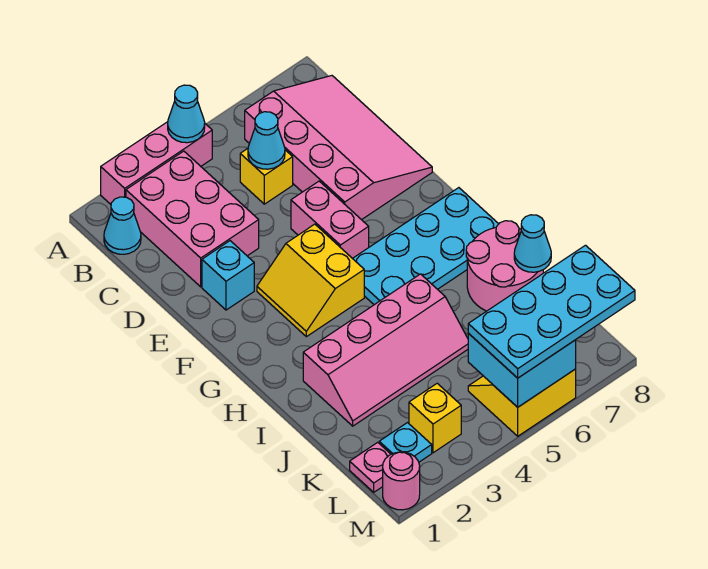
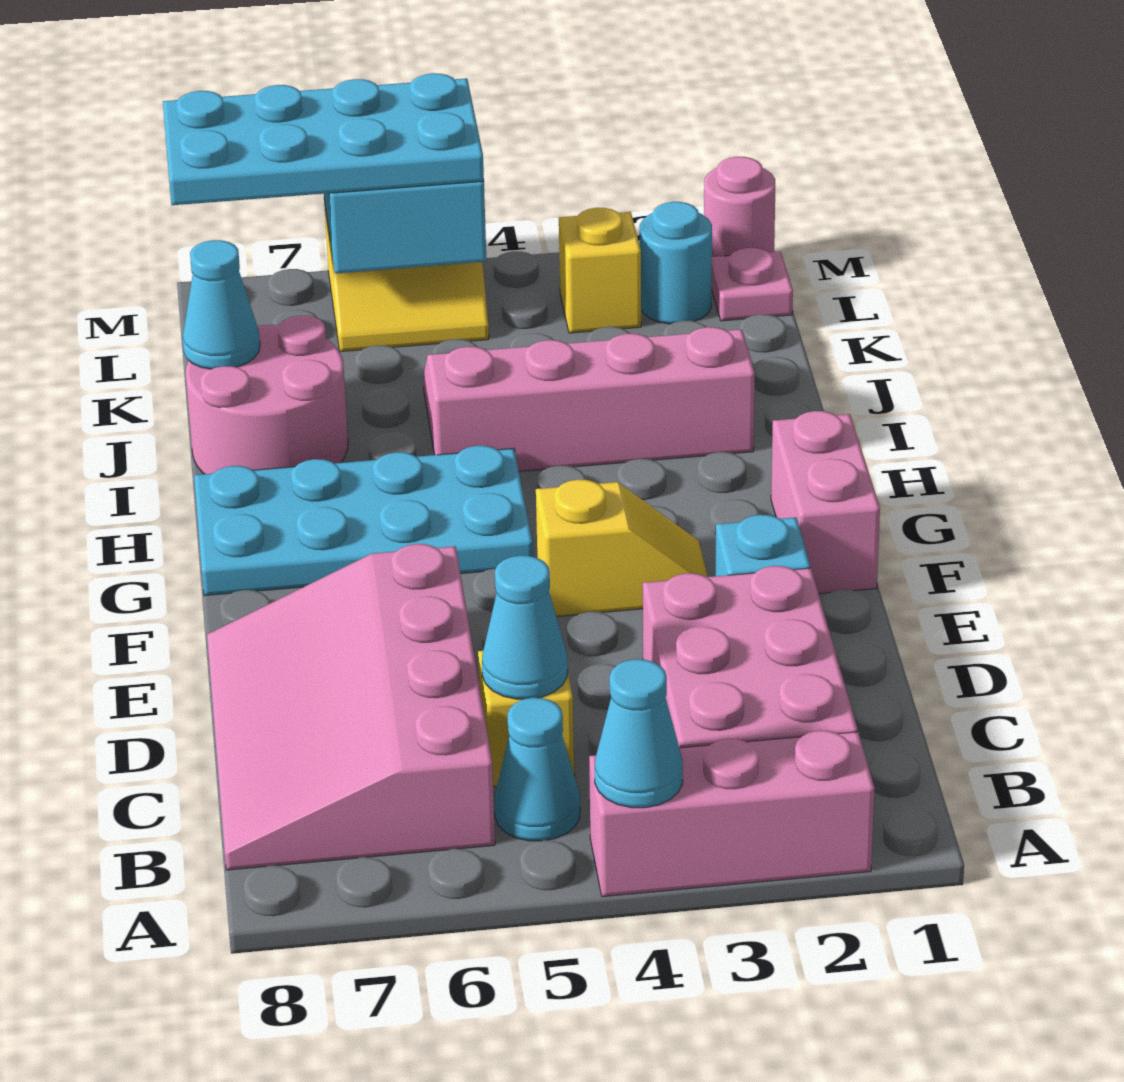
cyan 1x1 cone [104,197,141,254] -> cyan 1x1 cone moved to [494,698,580,841]
pink 1x2 brick [291,181,369,258] -> pink 1x2 brick moved to [771,411,880,594]
yellow 2x2 slope [257,224,364,337] -> yellow 1x2 slope [536,480,708,616]
cyan 1x1 plate [379,423,432,462] -> cyan 1x1 round brick [640,202,712,324]

